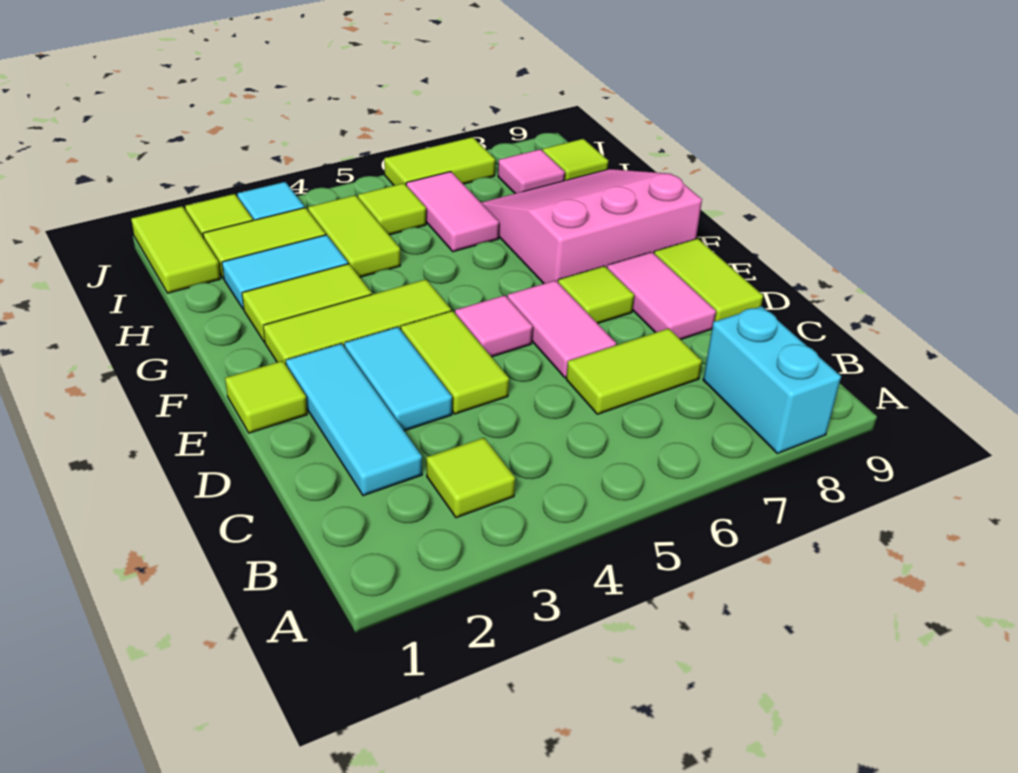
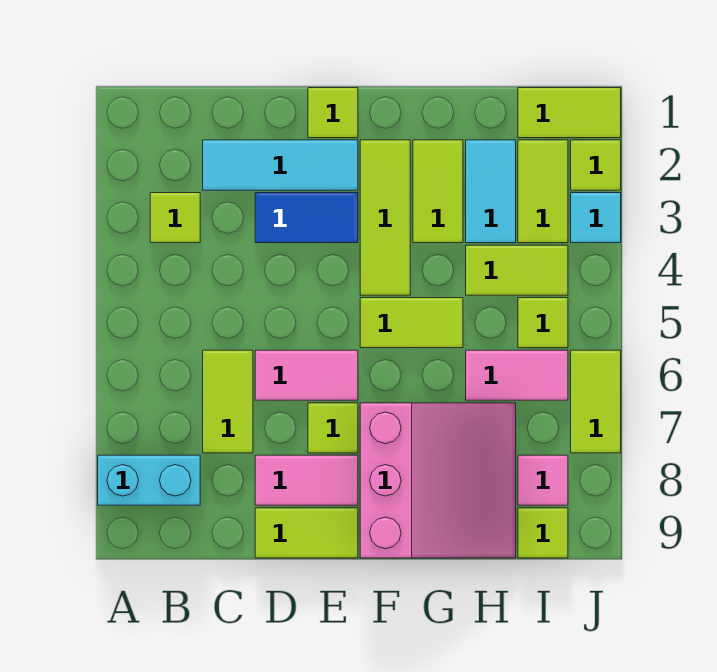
cyan 1x2 tile [344,327,452,431] -> blue 1x2 tile [255,193,358,243]
lime 1x2 tile [401,311,509,414] -> lime 1x2 tile moved to [360,298,463,348]
pink 1x1 tile [455,295,533,357] -> none

